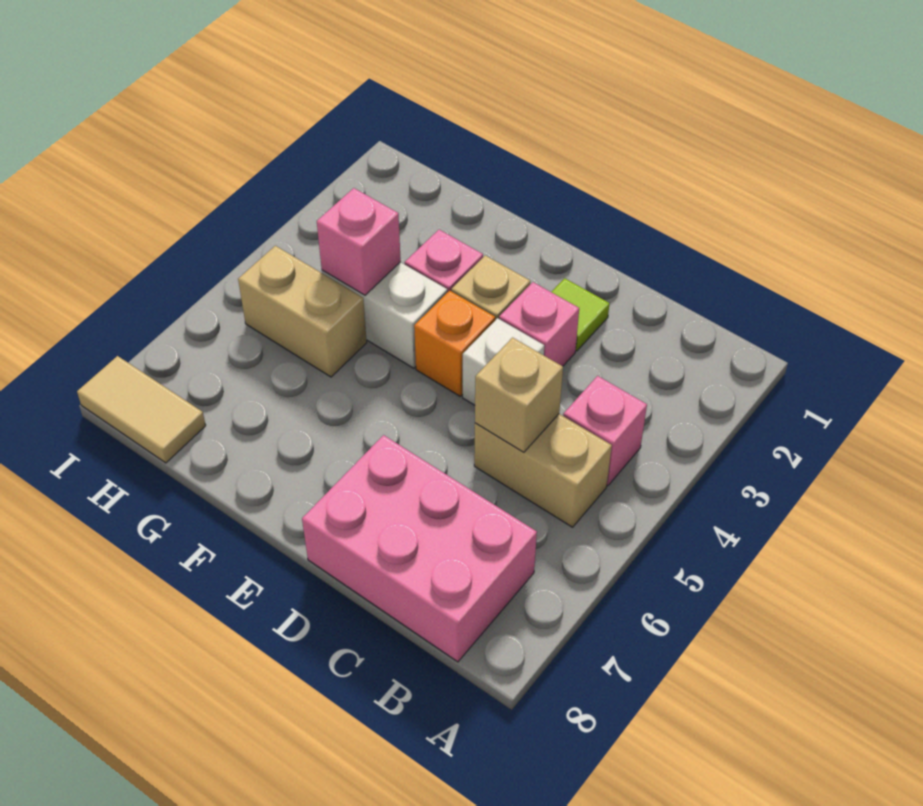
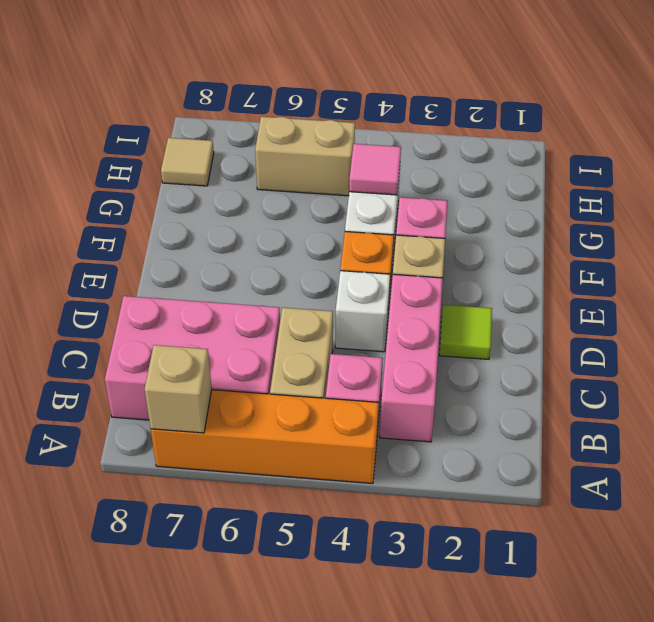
none -> orange 1x4 brick [151,390,379,484]
pink 2x3 brick [302,435,537,662] -> pink 2x3 brick turned to [105,296,280,420]
tan 1x1 brick [475,338,563,452] -> tan 1x1 brick moved to [145,345,212,433]
pink 1x1 brick [499,282,579,366] -> pink 1x3 brick [380,274,443,442]
pink 1x1 brick [317,188,401,295] -> pink 1x1 tile [349,144,401,195]
tan 1x2 brick [238,246,367,377] -> tan 1x2 brick turned to [255,117,355,196]
tan 1x2 tile [77,356,206,463] -> tan 1x1 tile [161,138,214,186]

